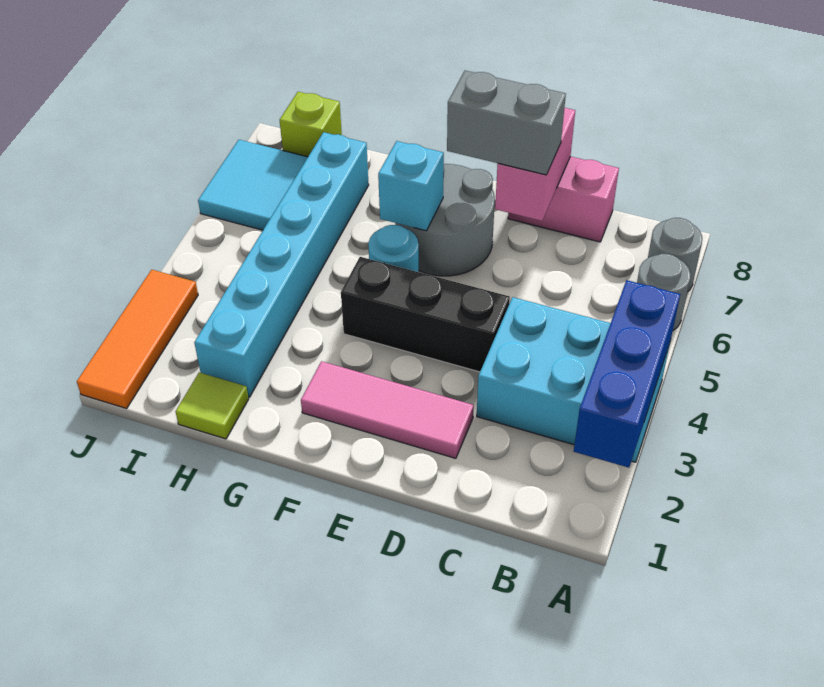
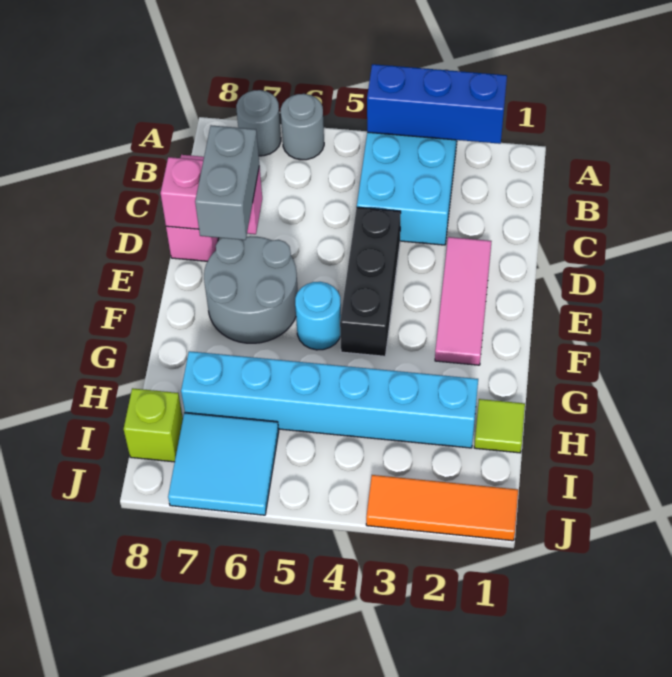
cyan 1x1 brick [378,141,444,231] -> none

